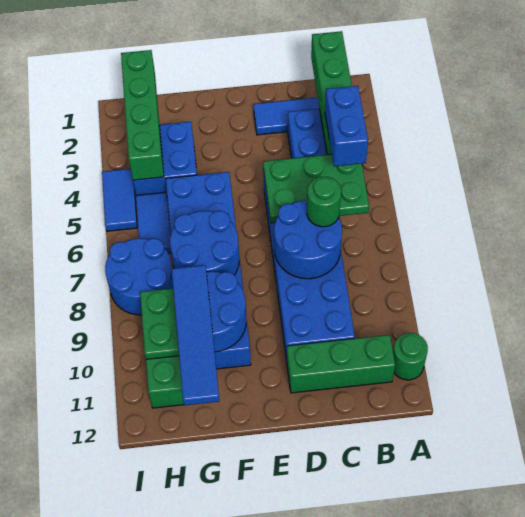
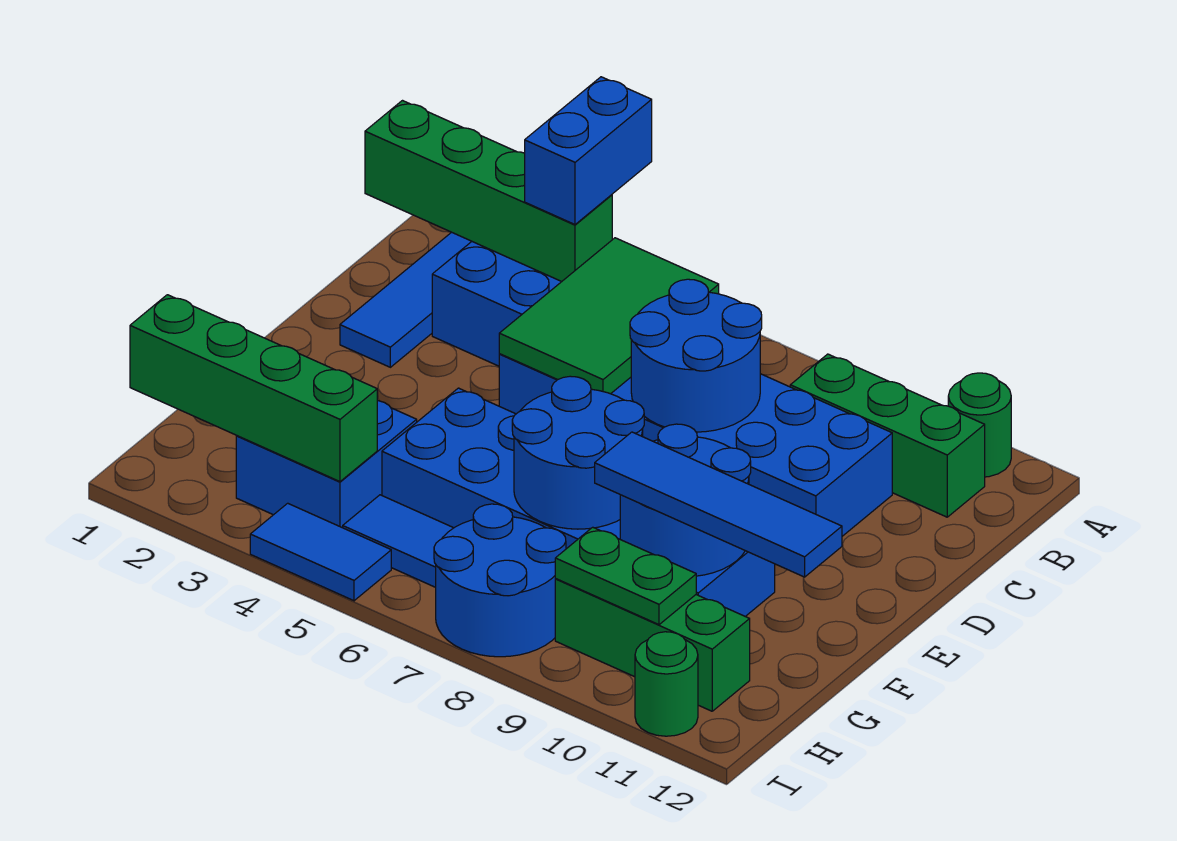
blue 1x2 brick [325,86,368,166] -> blue 1x2 brick turned to [525,77,652,224]
green 2x3 plate [263,154,369,223] -> green 2x3 tile [499,238,719,394]
green 1x3 brick [287,335,395,393] -> green 1x3 brick turned to [790,354,985,517]
green 1x1 round brick [307,177,341,227] -> green 1x1 round brick moved to [635,632,698,736]

